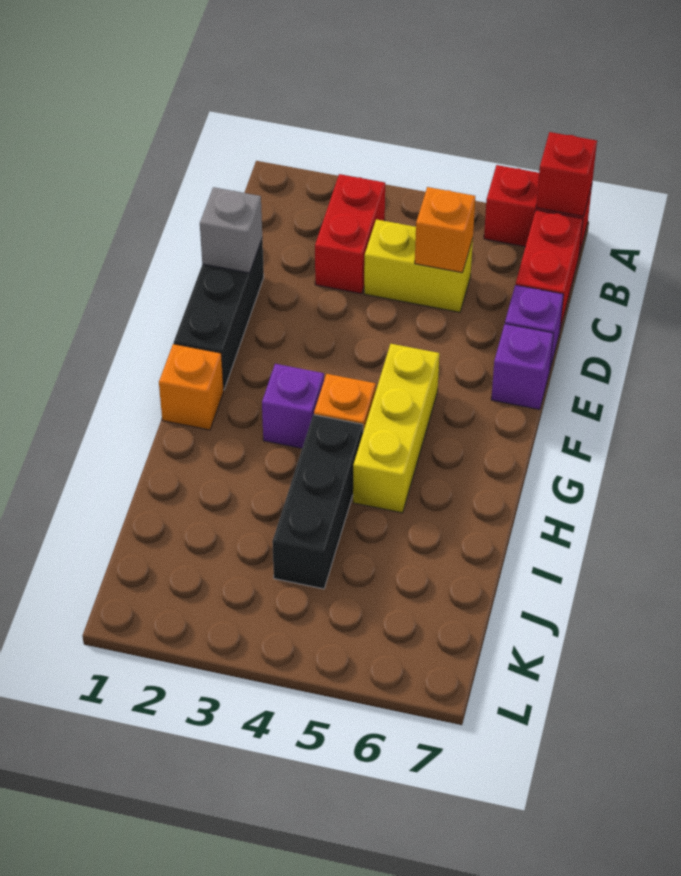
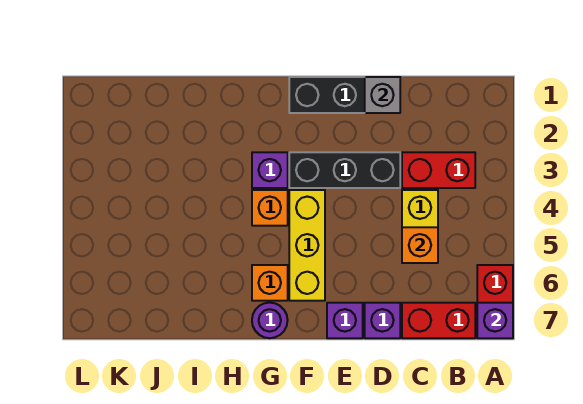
red 1x1 brick [536,132,597,216] -> purple 1x1 brick [477,303,513,338]
yellow 1x3 brick [353,344,439,513] -> yellow 1x3 brick turned to [289,190,325,301]
orange 1x1 brick [159,344,224,430] -> orange 1x1 brick moved to [252,265,288,301]
none -> purple 1x1 round brick [252,303,288,338]
black 1x3 brick [272,415,363,589] -> black 1x3 brick moved to [289,152,400,188]

